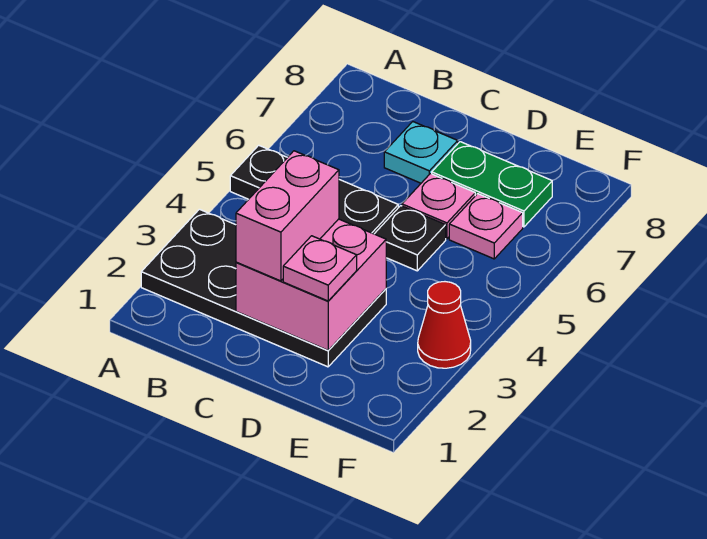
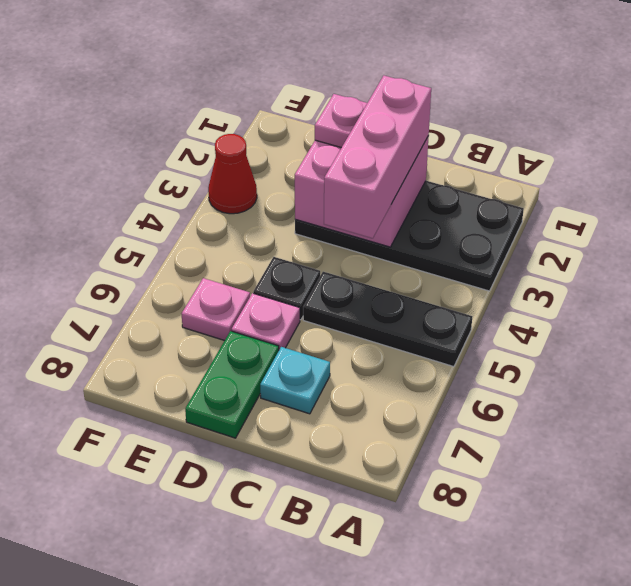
pink 1x2 brick [236,151,339,281] -> pink 1x3 brick [324,76,431,238]
green 1x2 plate [432,142,552,227] -> green 1x2 plate turned to [185,331,279,438]

